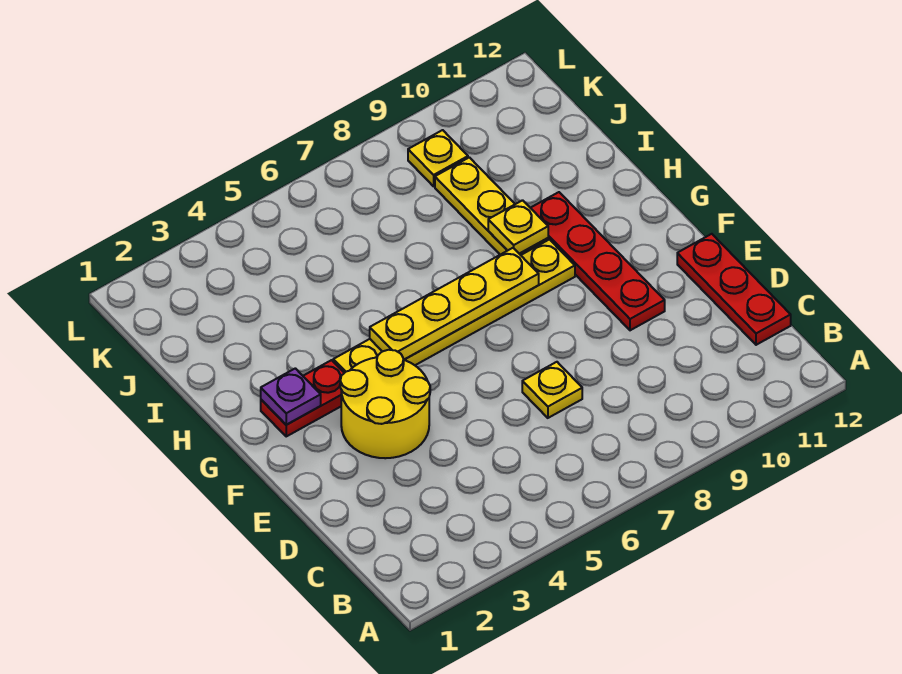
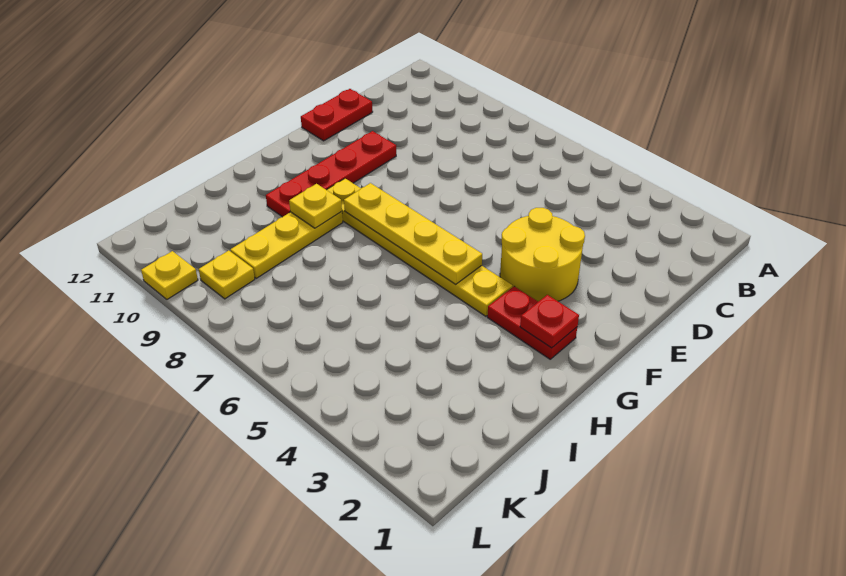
red 1x3 plate [677,234,791,345] -> red 1x2 plate [301,89,373,141]
yellow 1x1 plate [522,362,582,418] -> yellow 1x1 plate moved to [141,251,198,299]
purple 1x1 plate [261,368,321,425] -> red 1x1 plate [520,295,579,348]

